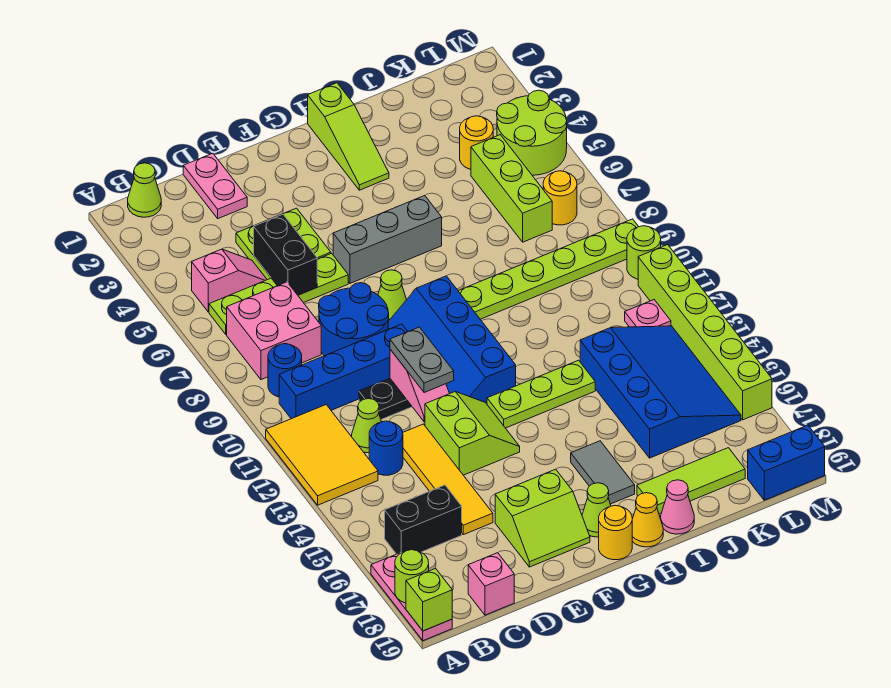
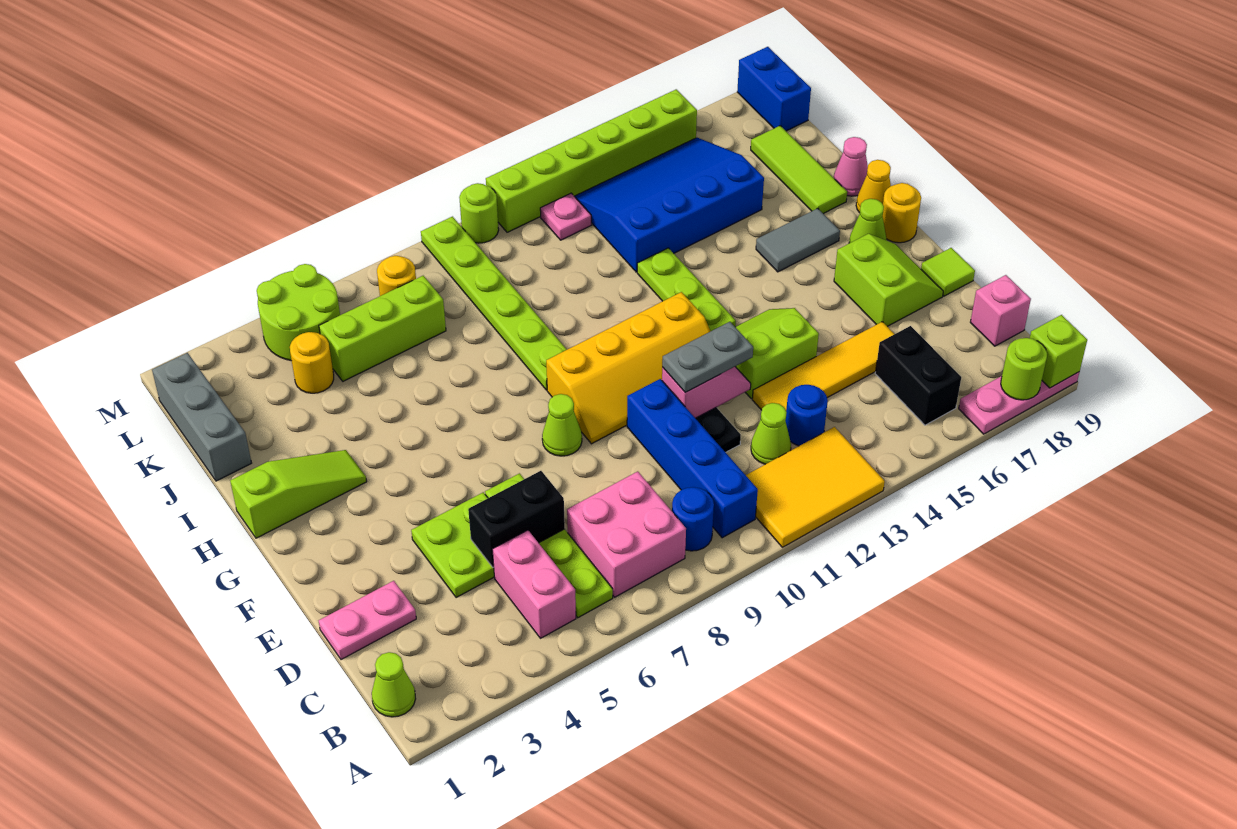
pink 1x2 slope [192,249,267,312] -> pink 1x2 brick [492,530,576,638]
blue 2x2 round brick [319,283,389,356] -> none
none -> lime 1x1 tile [921,248,975,296]
grey 1x3 brick [333,196,442,283] -> grey 1x3 brick moved to [152,353,251,481]
blue 2x4 slope [388,276,516,404] -> yellow 2x4 slope [546,292,711,444]

